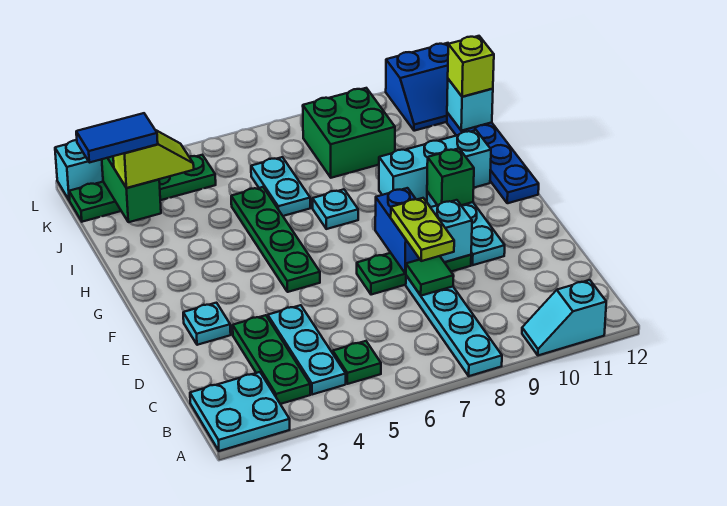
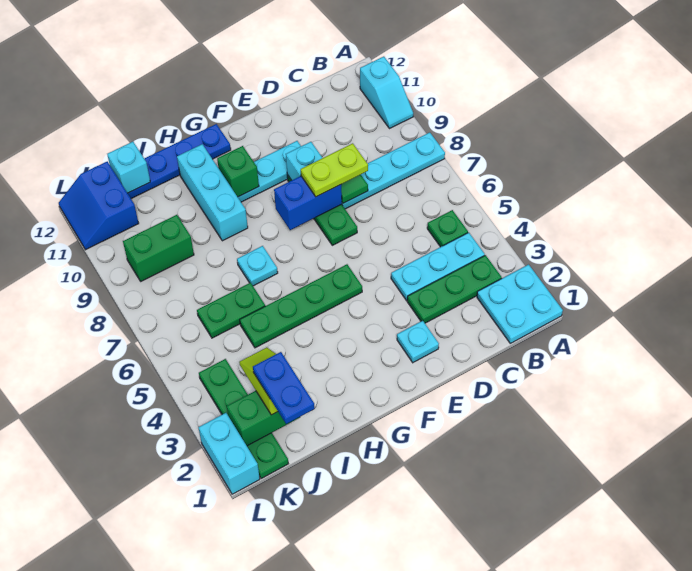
cyan 1x2 plate [251,157,310,216] -> green 1x2 plate [197,283,265,338]
blue 1x2 tile [76,113,158,163] -> blue 1x2 plate [253,352,315,424]
green 2x2 brick [303,88,395,178] -> green 1x2 brick [123,215,194,281]
lime 1x1 brick [448,36,494,97] -> none
blue 2x2 slope [386,43,449,131] -> blue 2x2 slope turned to [59,162,139,250]

